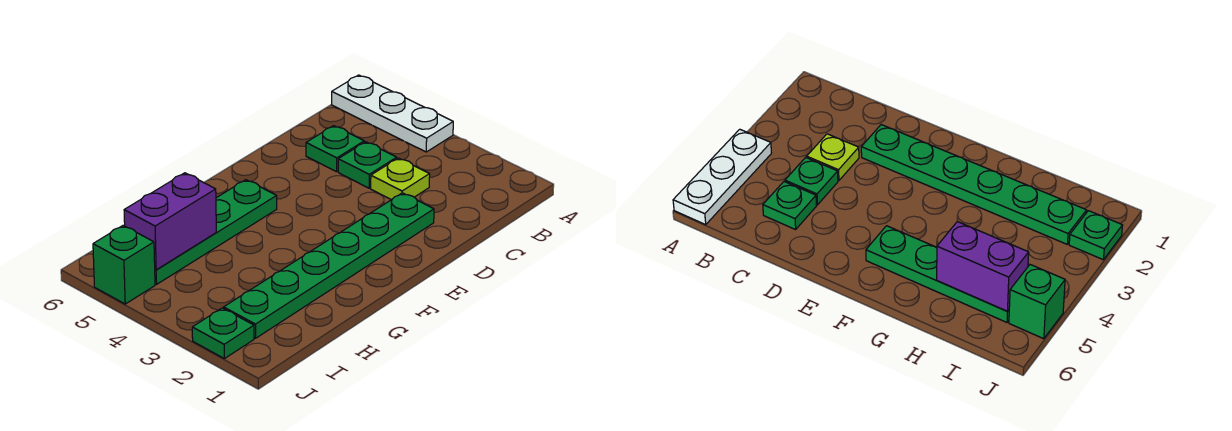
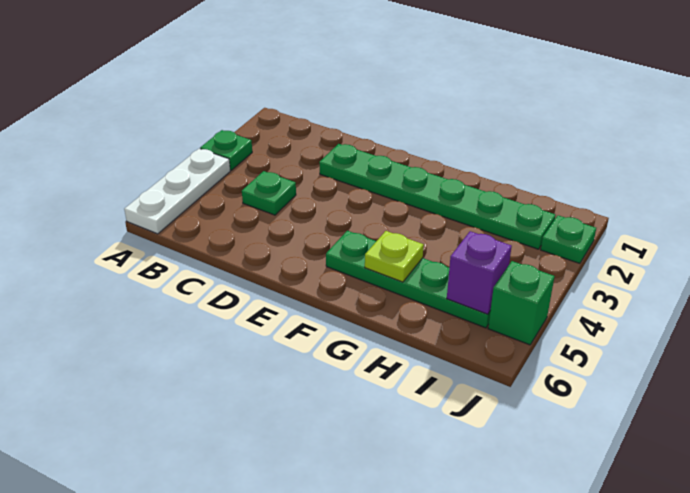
lime 1x1 plate [371,158,430,200] -> lime 1x1 plate moved to [365,231,424,282]
green 1x1 plate [306,126,364,172] -> green 1x1 plate moved to [200,130,252,170]
purple 1x2 brick [124,173,216,270] -> purple 1x1 brick [447,231,512,314]

